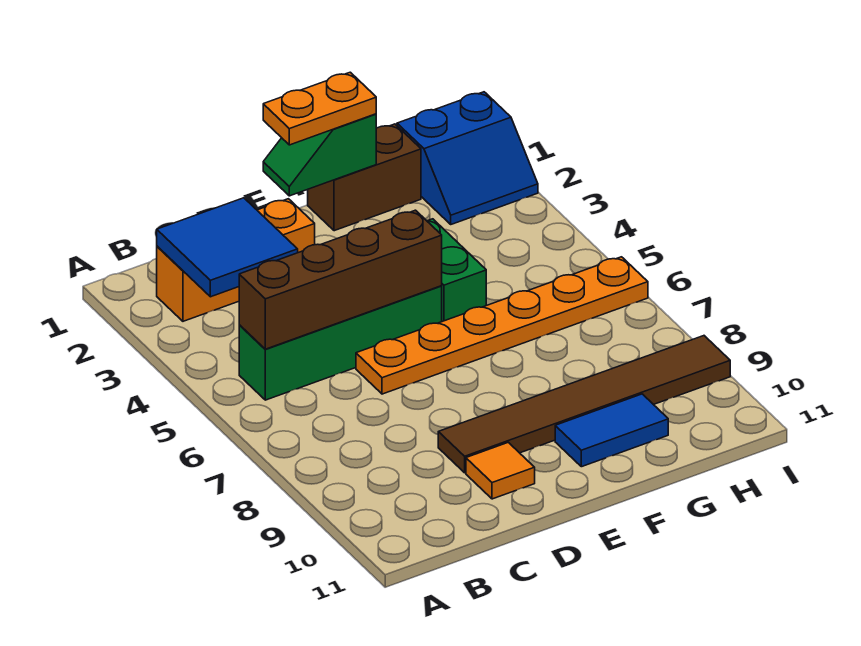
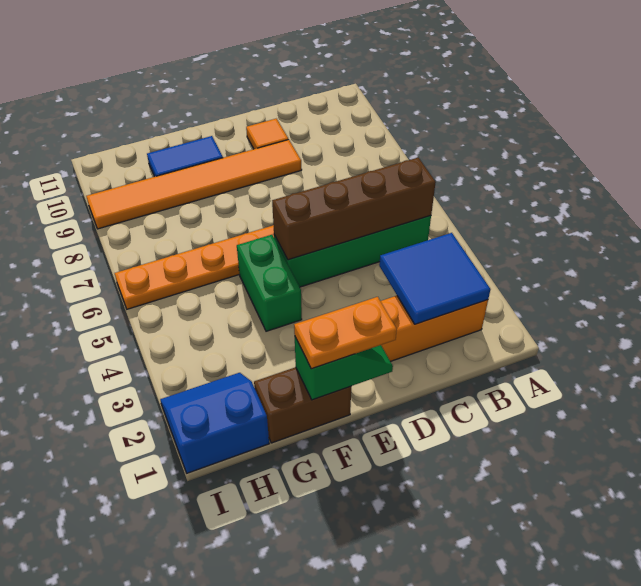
brown 1x6 tile [438,336,730,473] -> orange 1x6 tile [86,140,302,229]

